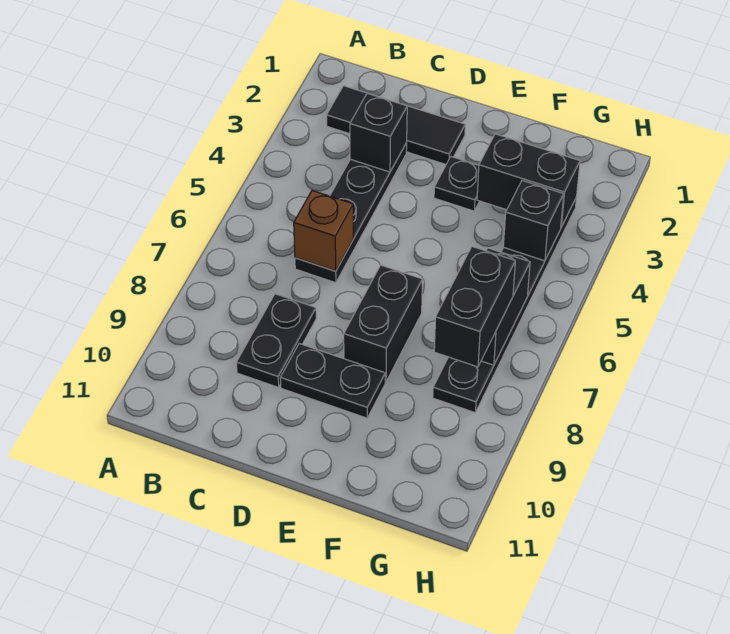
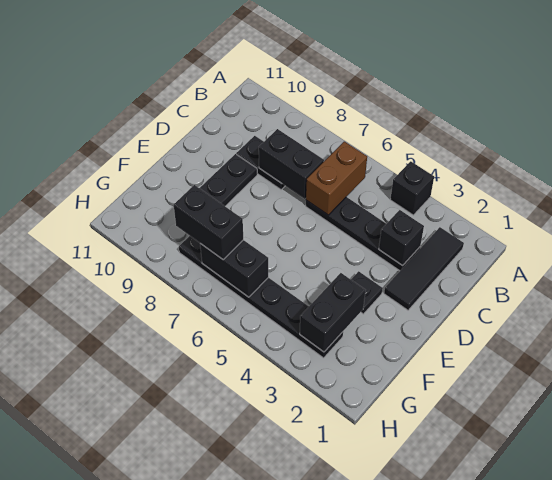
brown 1x1 brick [294,191,353,271] -> brown 1x2 brick [306,142,367,215]
black 1x2 brick [344,265,423,382] -> black 1x2 brick moved to [259,129,324,199]
black 1x1 brick [503,180,564,261] -> black 1x1 brick moved to [390,161,434,215]

